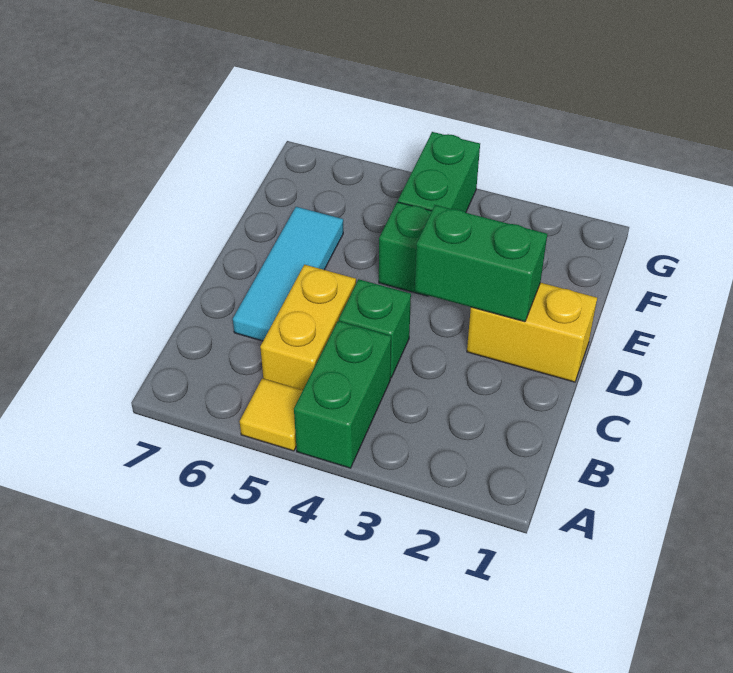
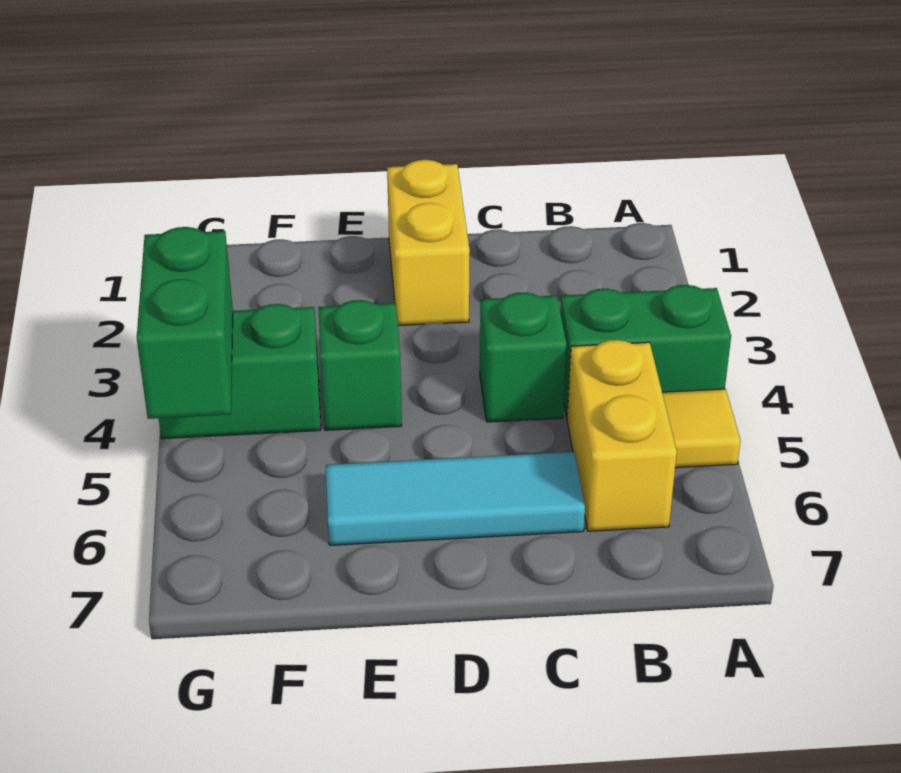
yellow 1x2 brick [260,265,356,390] -> yellow 1x2 brick turned to [567,340,677,531]
green 1x2 brick [415,205,547,322] -> green 1x2 brick moved to [137,227,233,419]

